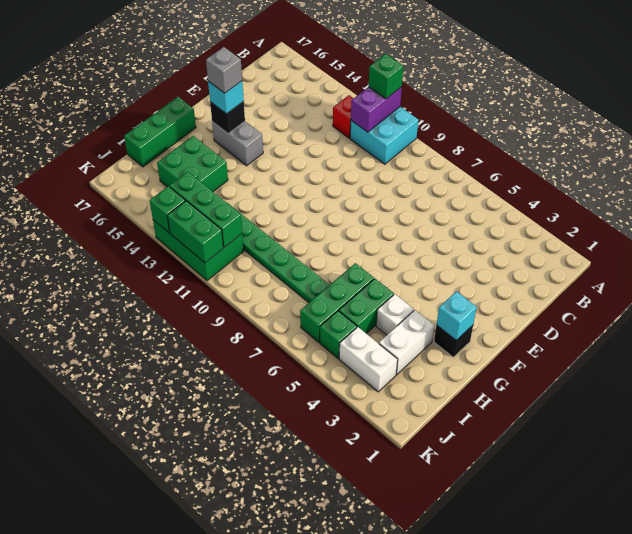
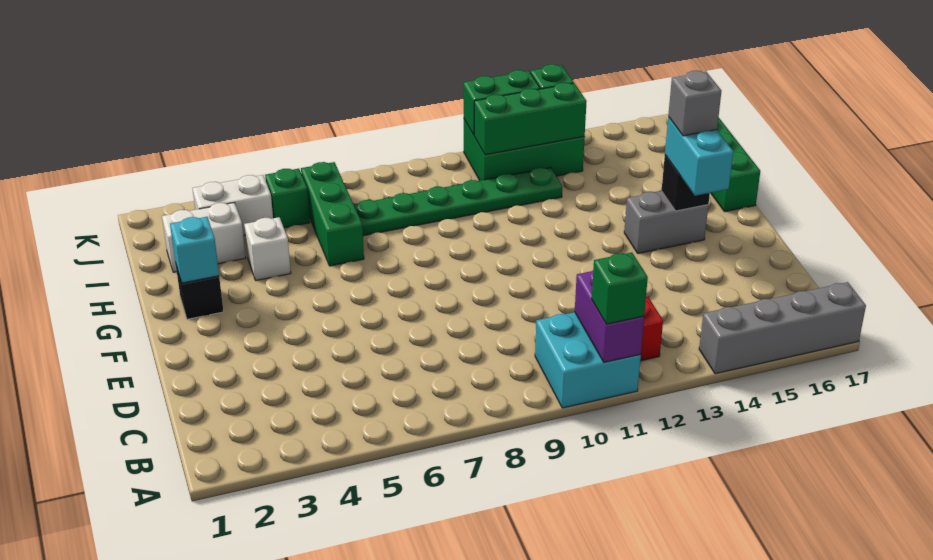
none -> grey 1x4 brick [699,282,866,374]
cyan 1x1 brick [208,81,244,114] -> cyan 1x2 brick [665,117,733,196]
white 1x2 brick [379,310,435,375] -> white 1x2 brick turned to [162,203,246,272]
green 1x2 brick [339,279,394,334] -> none
green 2x2 brick [157,136,228,192] -> none

